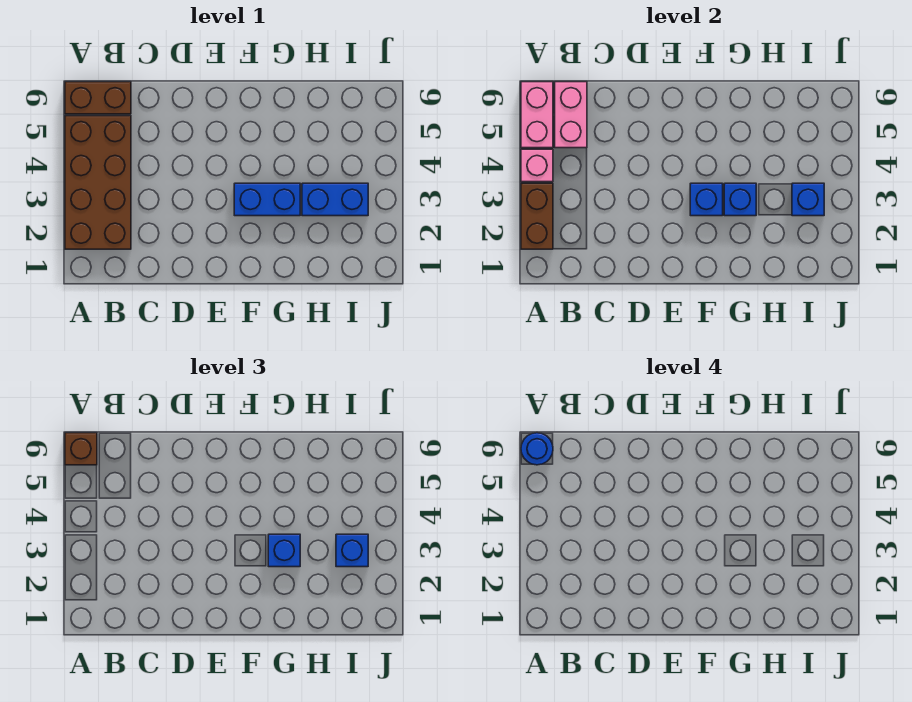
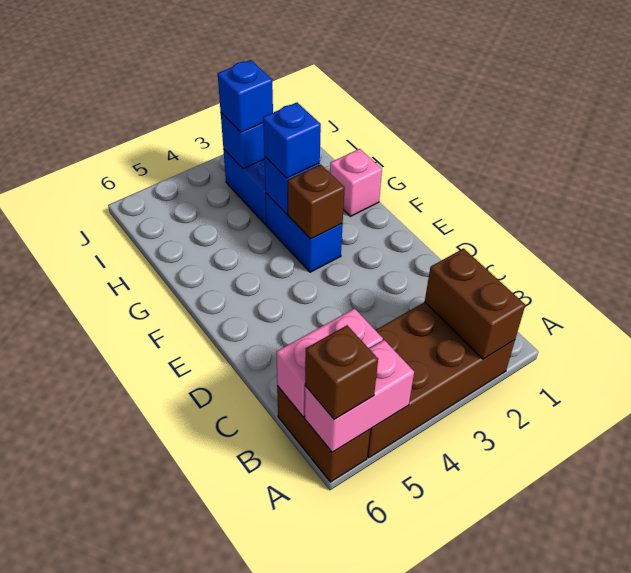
brown 1x2 brick [521,183,553,249] -> brown 1x2 brick turned to [425,248,525,359]
pink 1x1 brick [521,149,553,182] -> pink 1x1 brick moved to [330,149,382,216]
blue 1x1 round brick [521,433,553,465] -> none
blue 1x1 brick [690,183,723,216] -> brown 1x1 brick [288,165,345,239]

